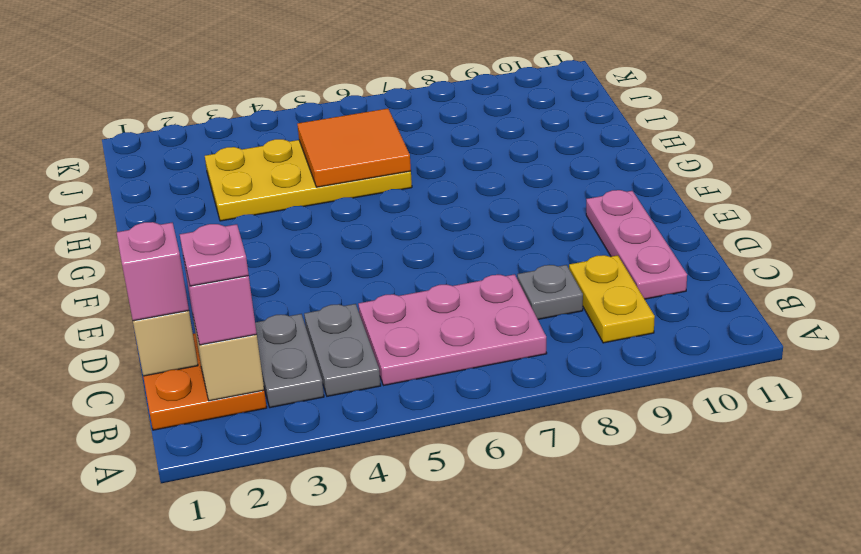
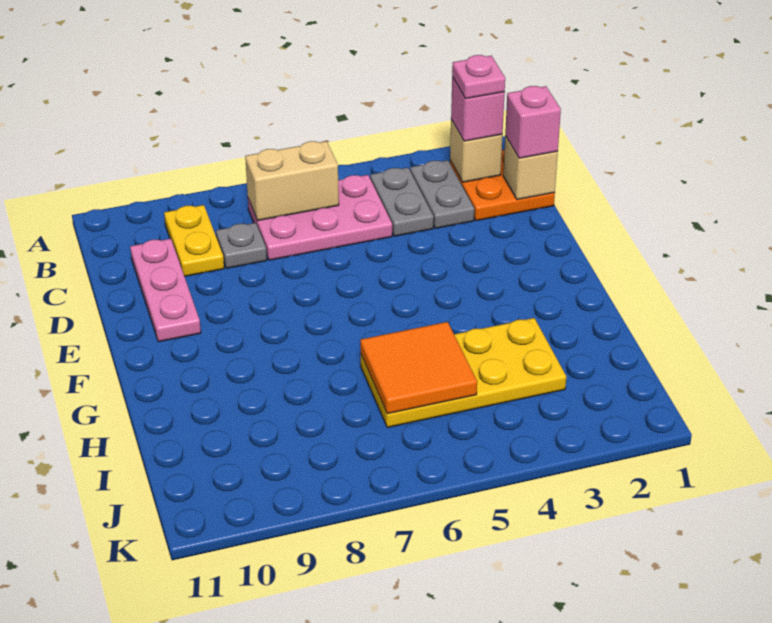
none -> tan 1x2 brick [245,141,339,220]

